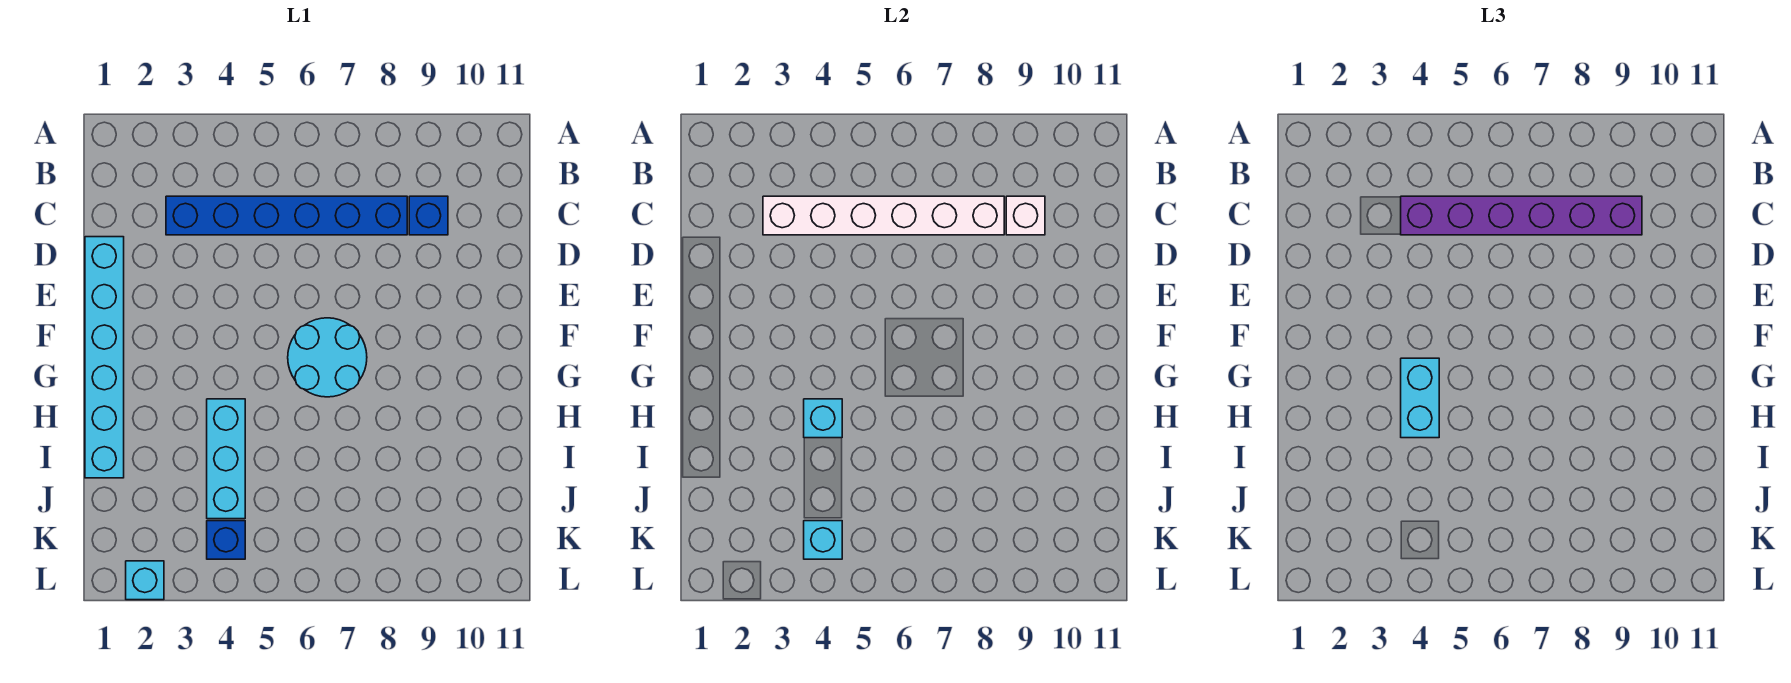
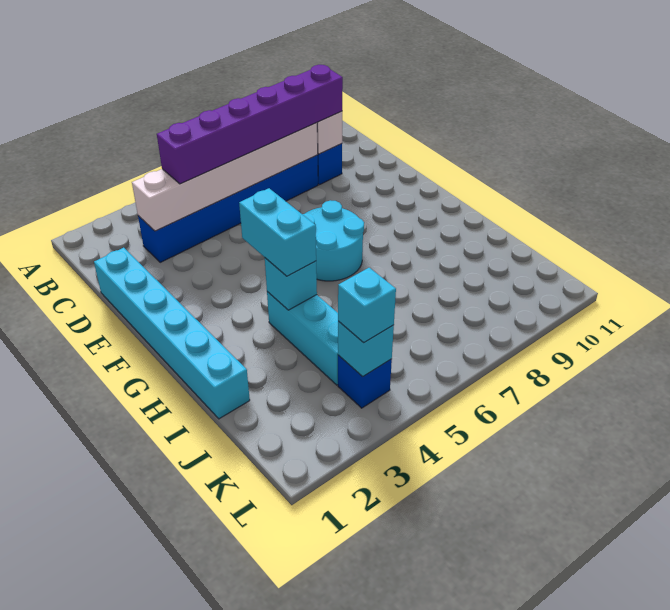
cyan 1x1 brick [126,561,164,600] -> cyan 1x1 brick moved to [338,268,396,343]

